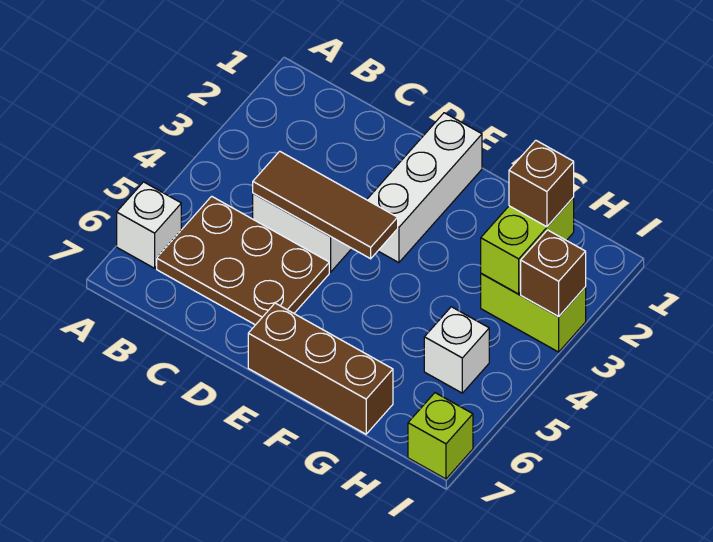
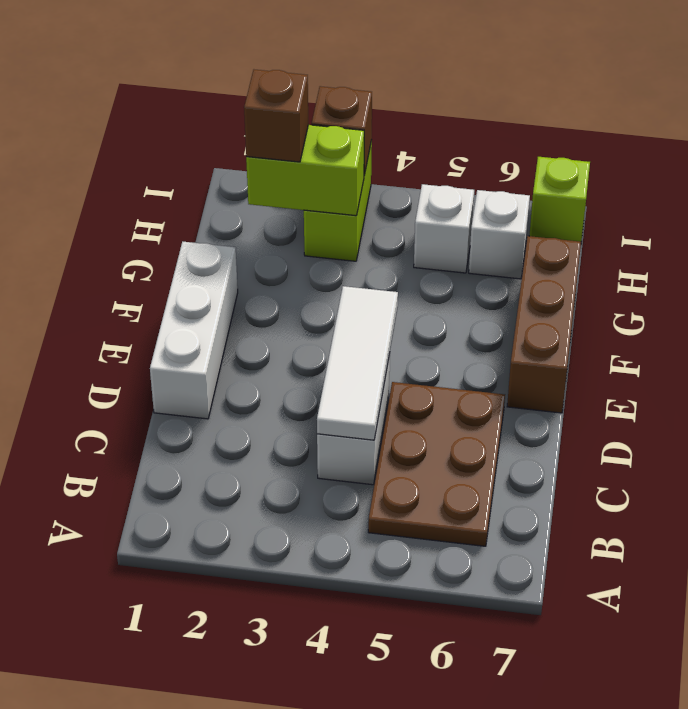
white 1x1 brick [117,182,181,268] -> white 1x1 brick moved to [469,190,530,279]
brown 1x3 tile [253,151,398,259] -> white 1x3 tile [317,286,398,440]
white 1x3 brick [367,113,482,263] -> white 1x3 brick turned to [150,242,238,419]

